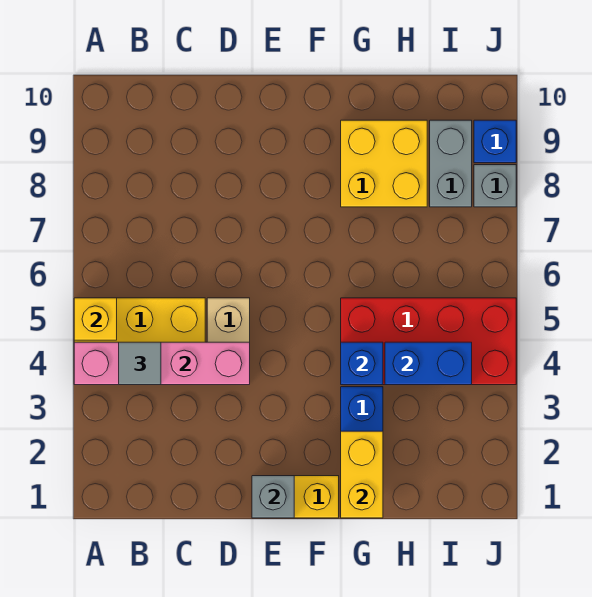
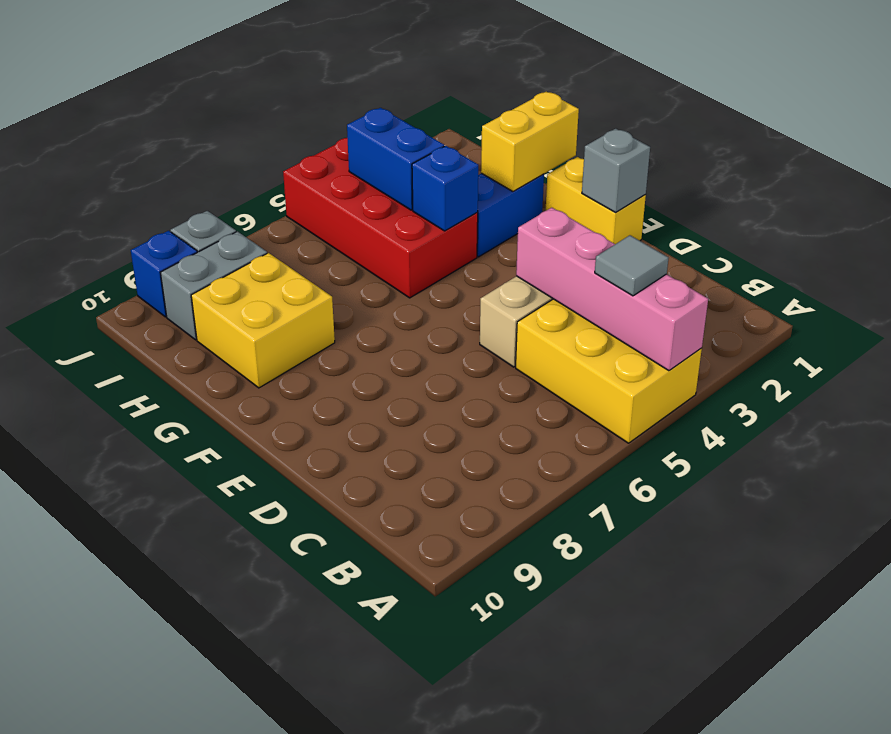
yellow 1x1 brick [74,298,117,340] -> none

